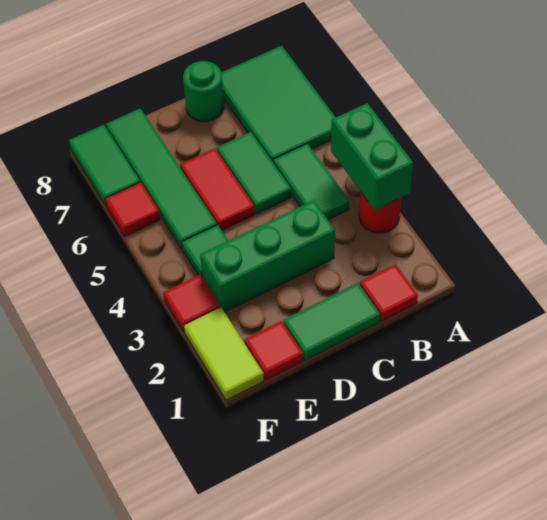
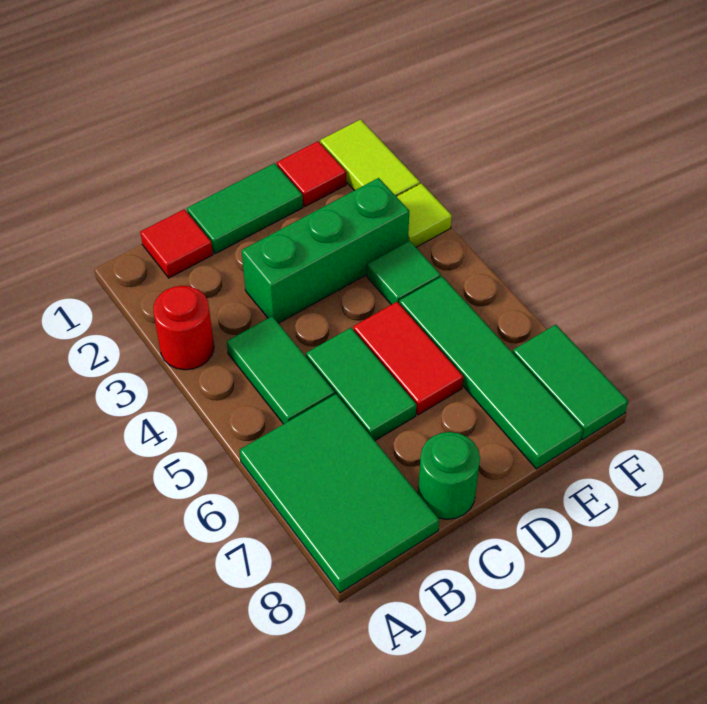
green 1x2 brick [331,103,413,210] -> none
red 1x1 tile [163,275,220,332] -> lime 1x1 tile [397,183,452,247]
red 1x1 tile [105,182,160,236] -> none

